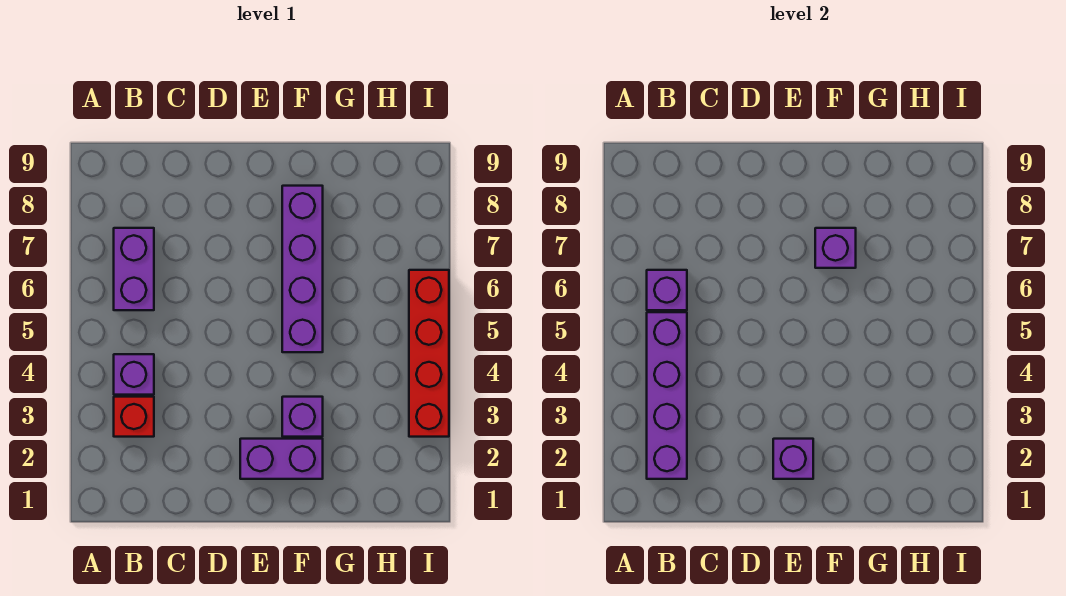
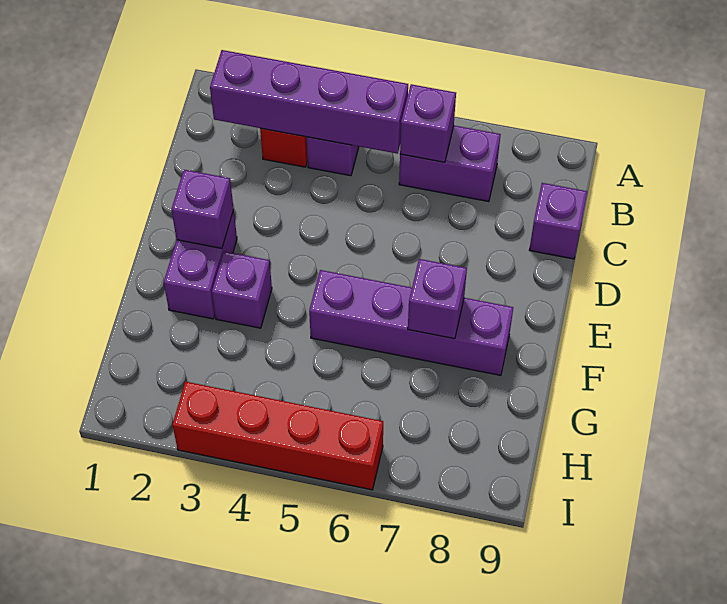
none -> purple 1x1 brick [529,183,587,259]

